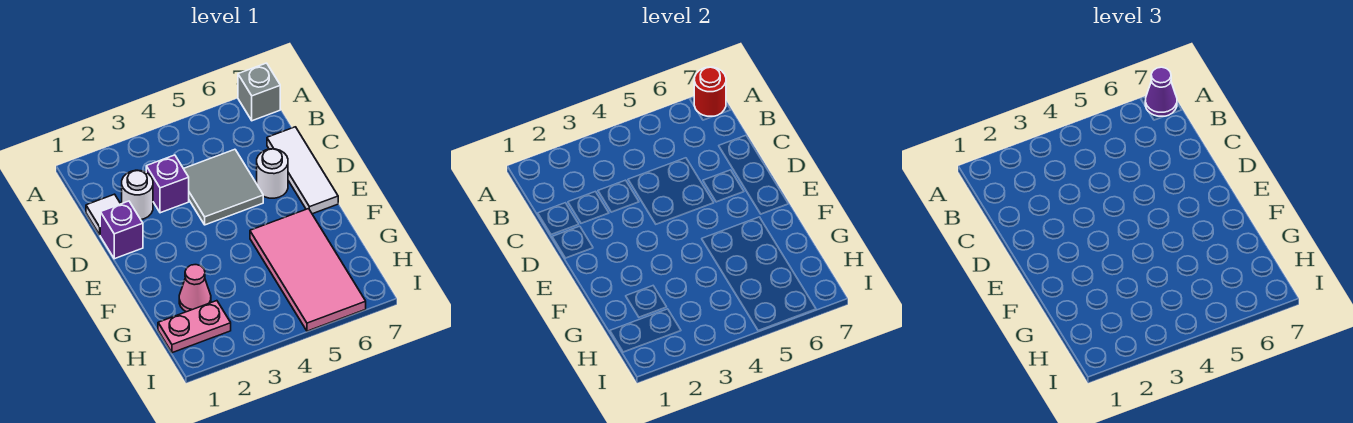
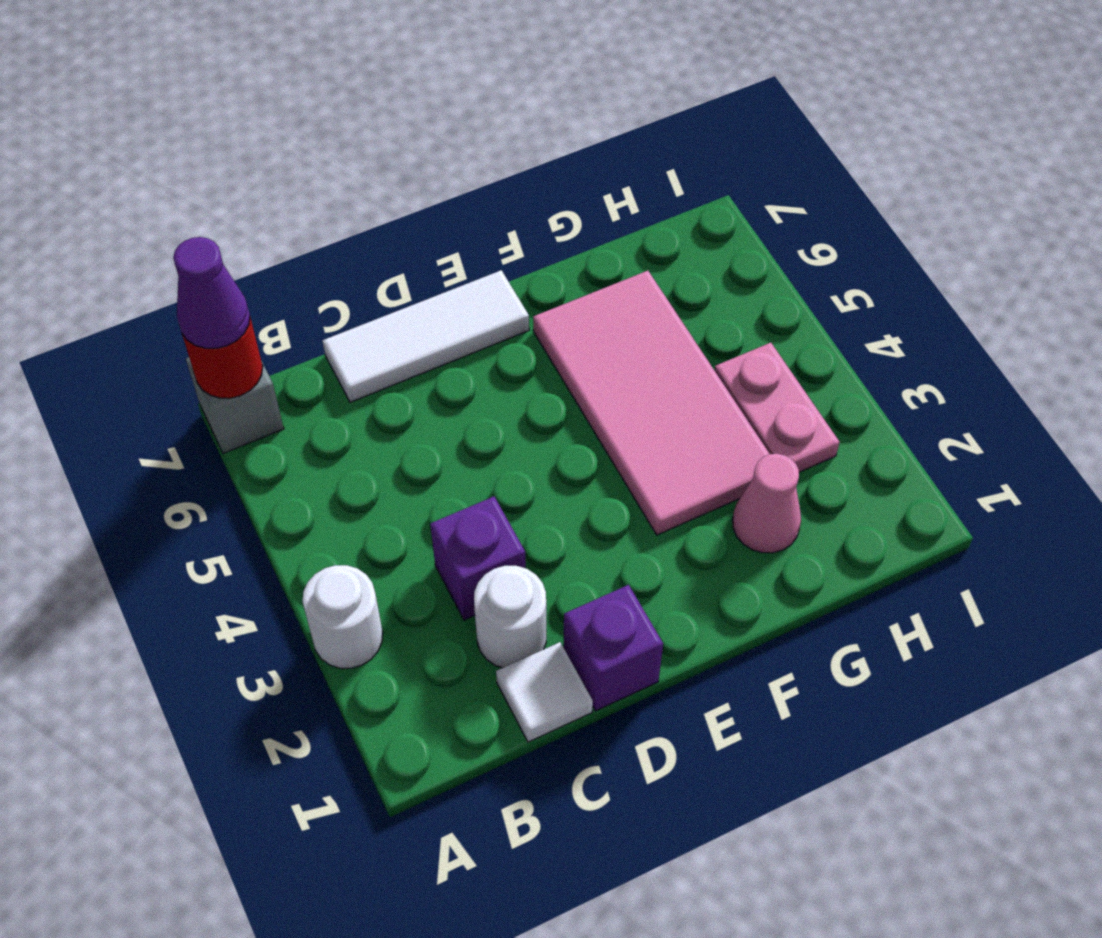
grey 2x2 tile [184,149,263,225] -> none
white 1x1 round brick [257,149,288,198] -> white 1x1 round brick moved to [302,565,383,668]
pink 2x4 tile [250,209,366,331] -> pink 2x4 tile turned to [533,271,769,535]
pink 1x2 plate [158,301,231,353] -> pink 1x2 plate moved to [714,343,840,472]

